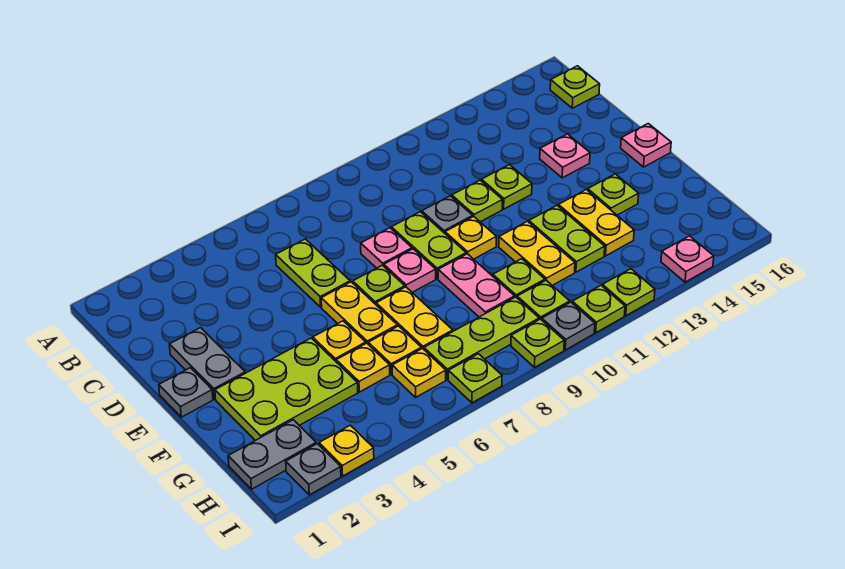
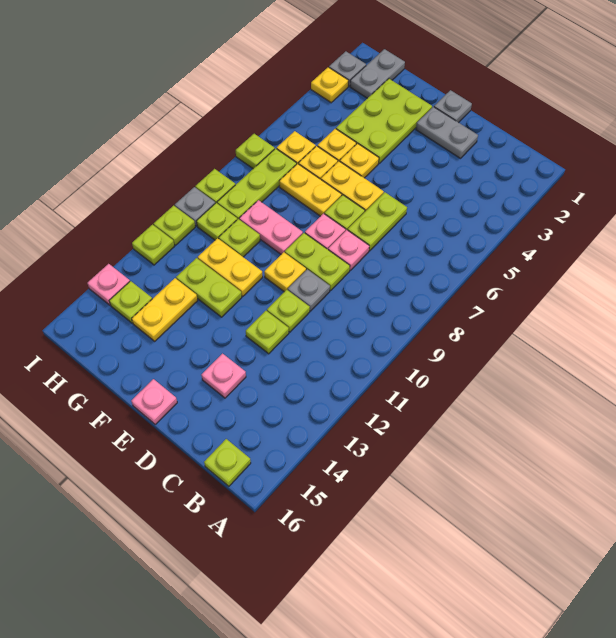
lime 1x2 plate [276,239,350,307] -> lime 1x2 plate turned to [348,192,407,251]
yellow 1x2 plate [558,190,634,256] -> yellow 1x2 plate turned to [132,278,198,341]
lime 1x1 plate [588,174,639,215] -> lime 1x1 plate moved to [109,281,152,323]

